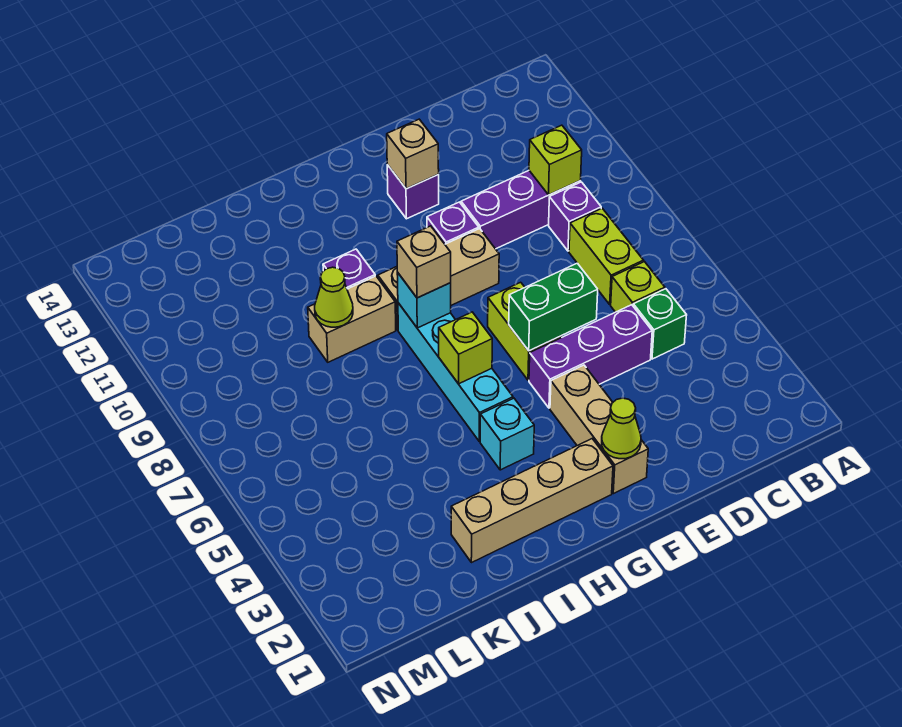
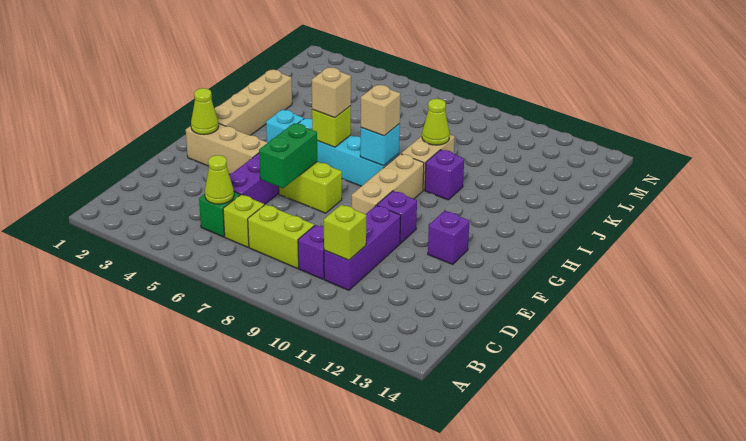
none -> lime 1x1 cone [205,155,234,204]
tan 1x1 brick [387,119,439,189] -> tan 1x1 brick moved to [312,68,351,118]

